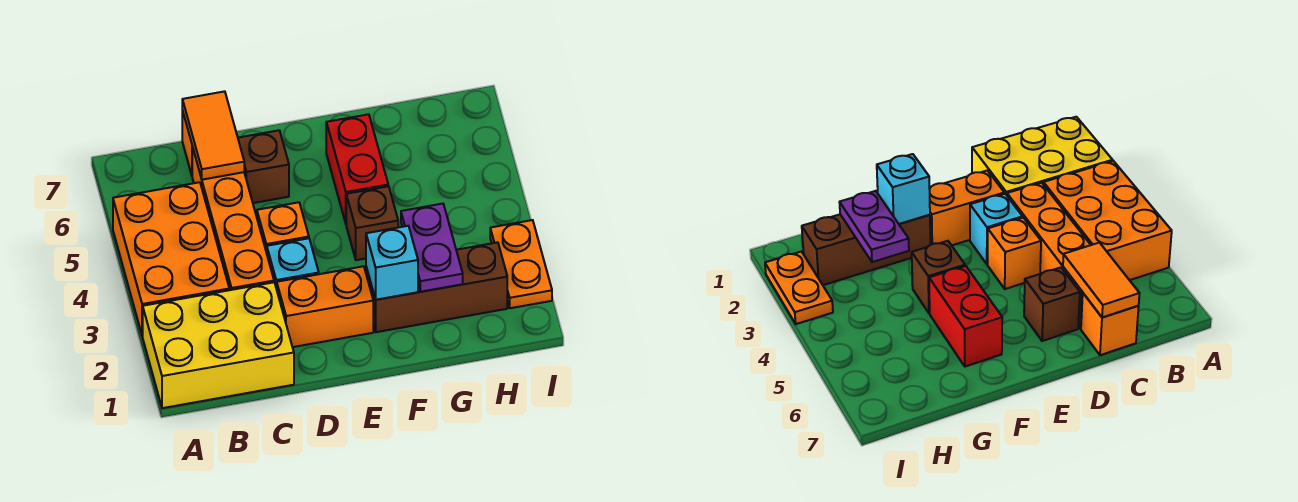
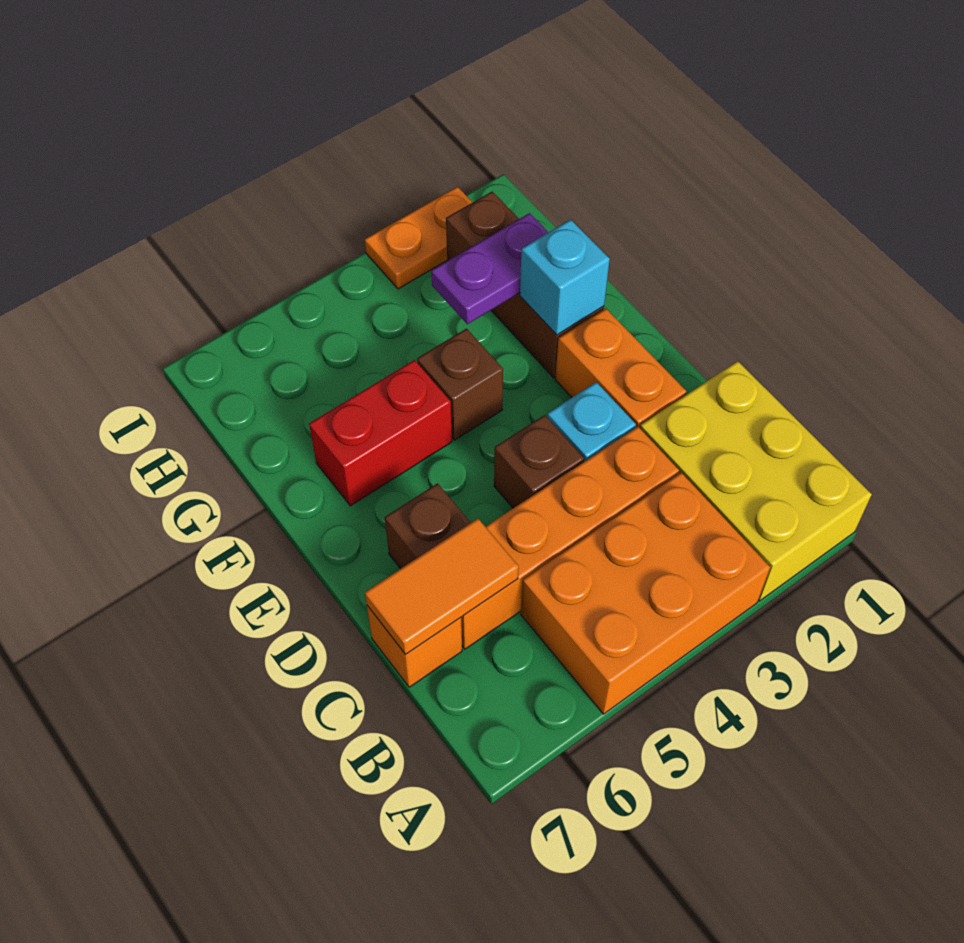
orange 1x1 brick [257,202,309,253] -> brown 1x1 brick [494,415,584,508]

